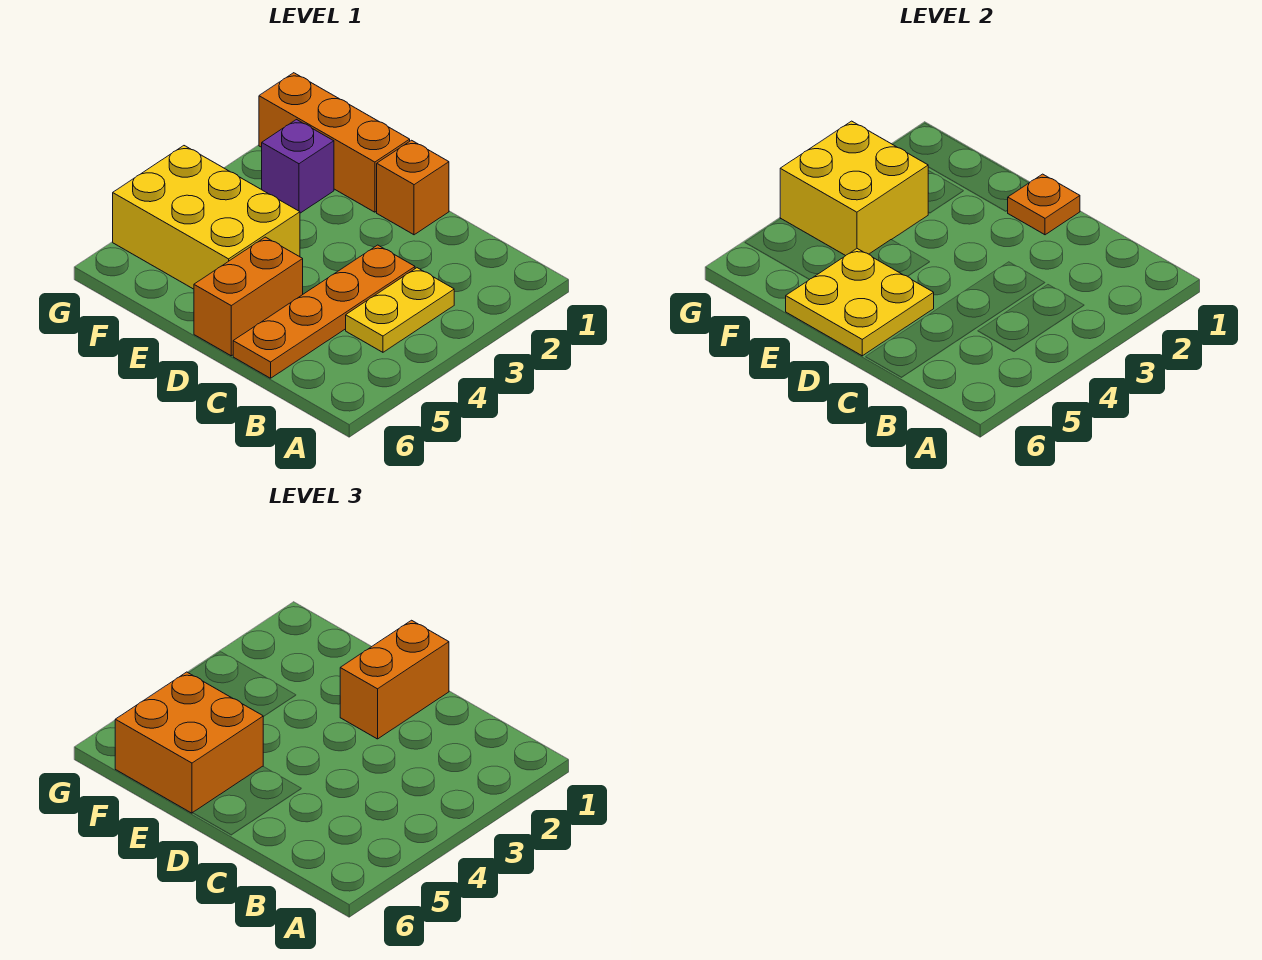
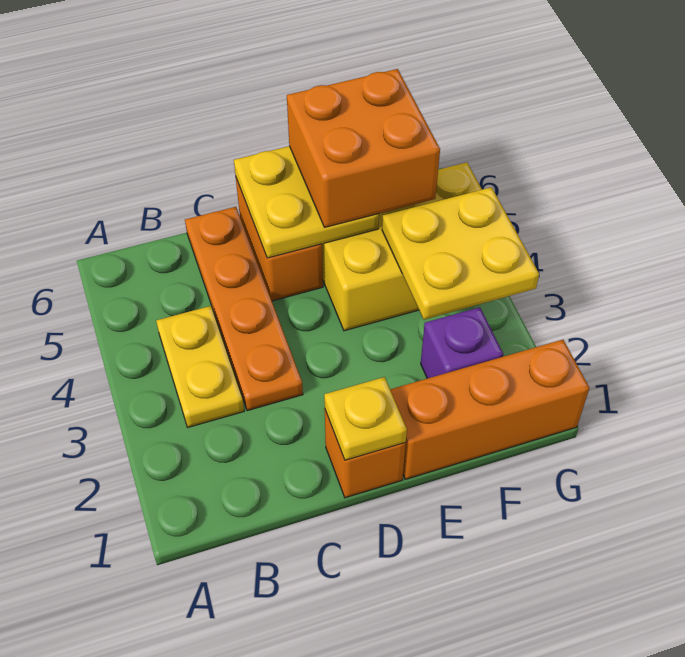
orange 1x1 plate [1008,174,1080,235] -> yellow 1x1 plate [324,377,407,460]
orange 1x2 brick [340,620,449,739] -> none
yellow 2x2 brick [780,121,928,256] -> yellow 2x2 plate [382,187,539,320]

